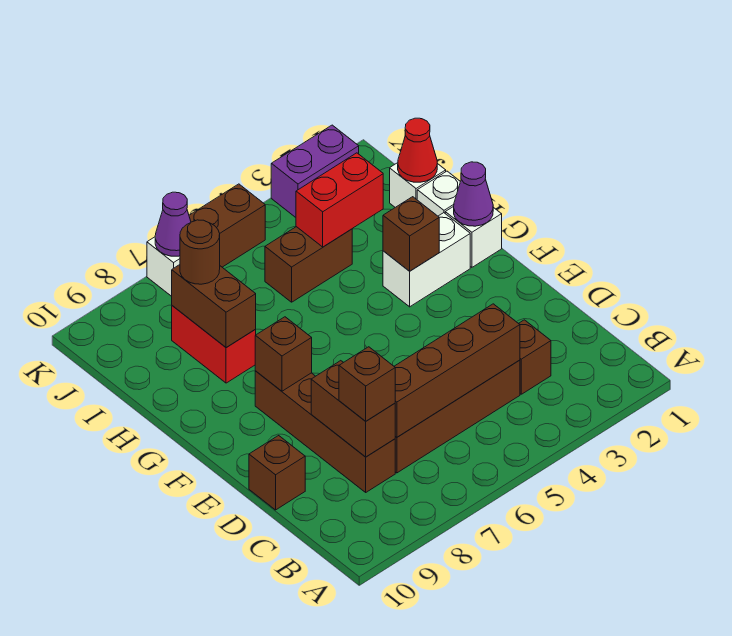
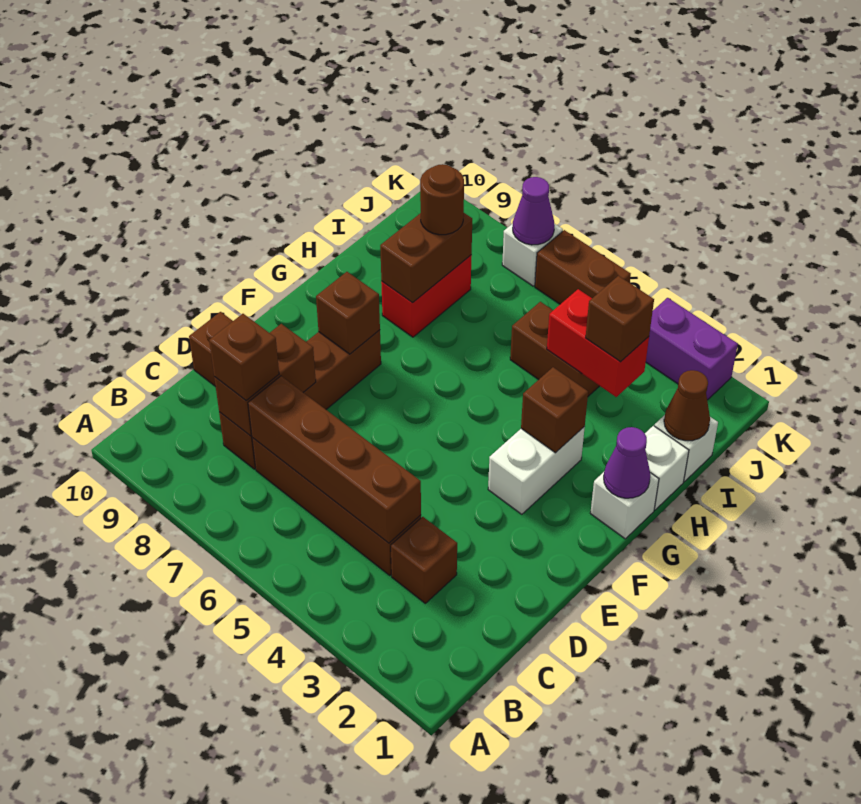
white 1x2 brick [383,213,470,307] -> white 1x2 brick turned to [488,427,585,514]
red 1x1 cone [398,118,437,182] -> brown 1x1 cone [664,370,710,441]
none -> brown 1x1 brick [586,276,654,362]

